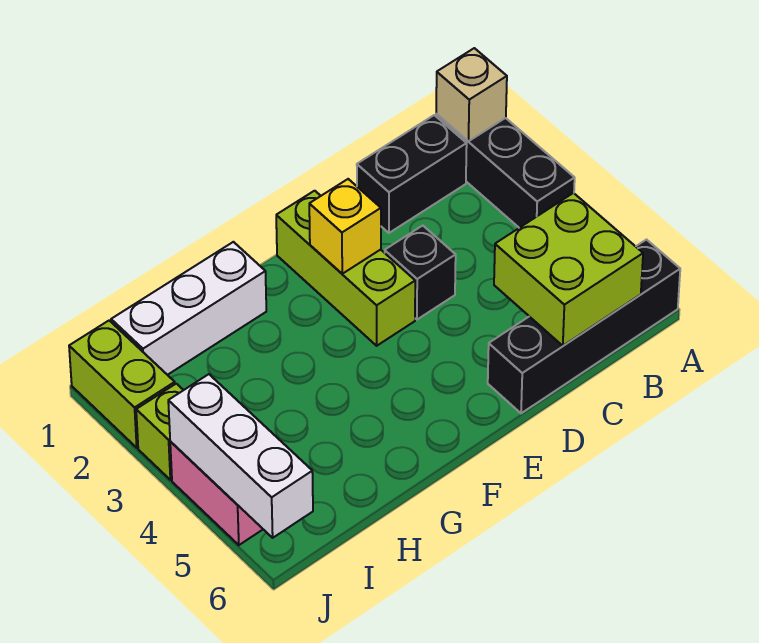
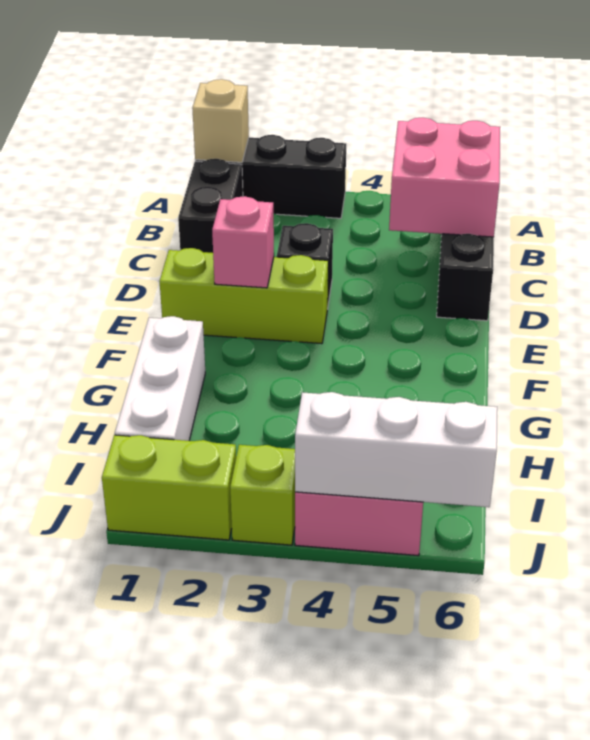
lime 2x2 brick [494,193,643,346] -> pink 2x2 brick [389,118,500,237]
yellow 1x1 brick [309,179,381,274] -> pink 1x1 brick [212,196,274,288]

